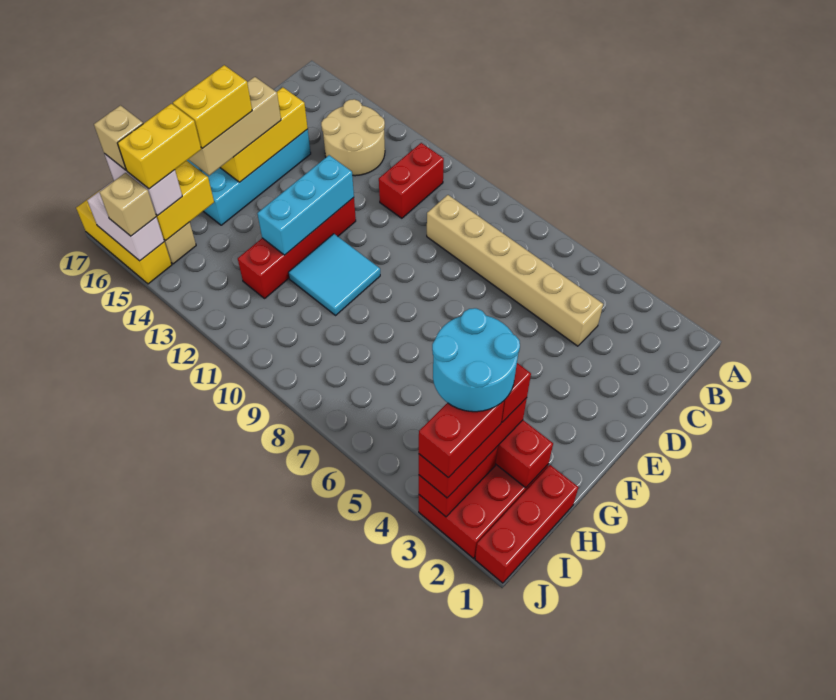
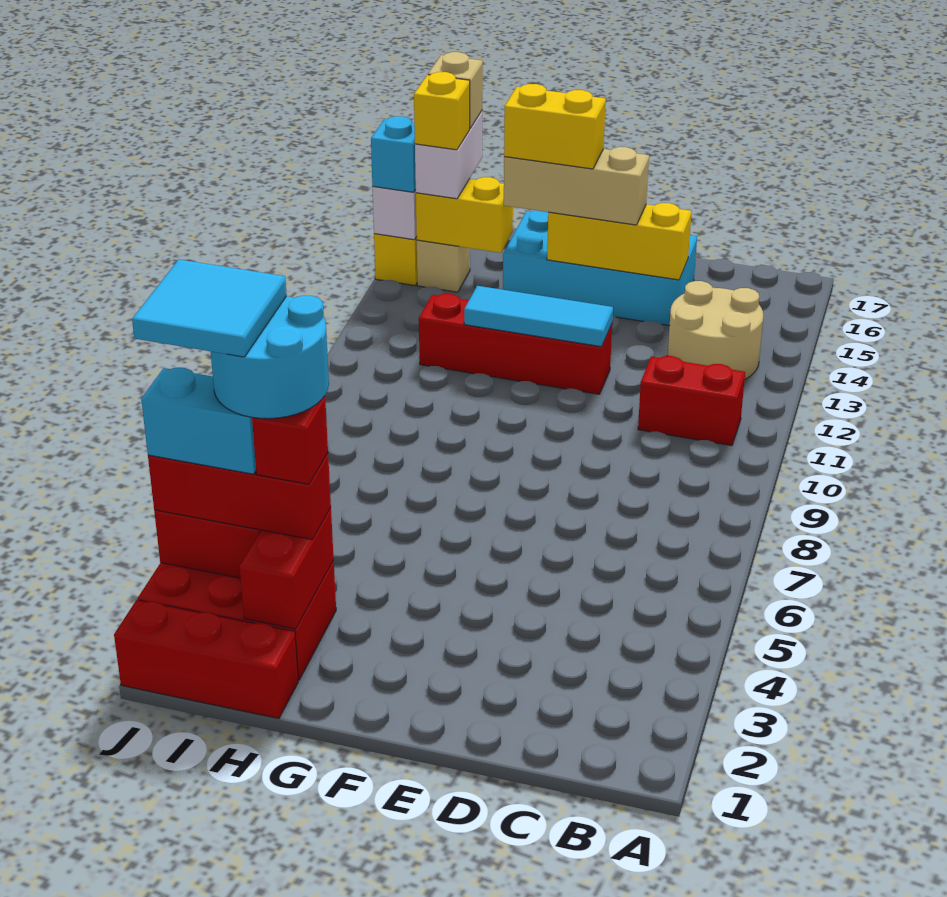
tan 1x6 brick [427,195,603,346] -> none
cyan 1x3 brick [257,155,354,255] -> cyan 1x3 tile [464,286,613,347]
cyan 2x2 tile [288,234,380,315] -> cyan 2x2 tile moved to [132,259,287,357]
yellow 1x2 brick [118,104,201,189] -> yellow 1x1 brick [414,72,470,150]
red 1x2 brick [419,401,504,478] -> cyan 1x2 brick [141,368,256,474]
tan 1x1 brick [99,173,156,236] -> cyan 1x1 brick [371,116,416,192]

